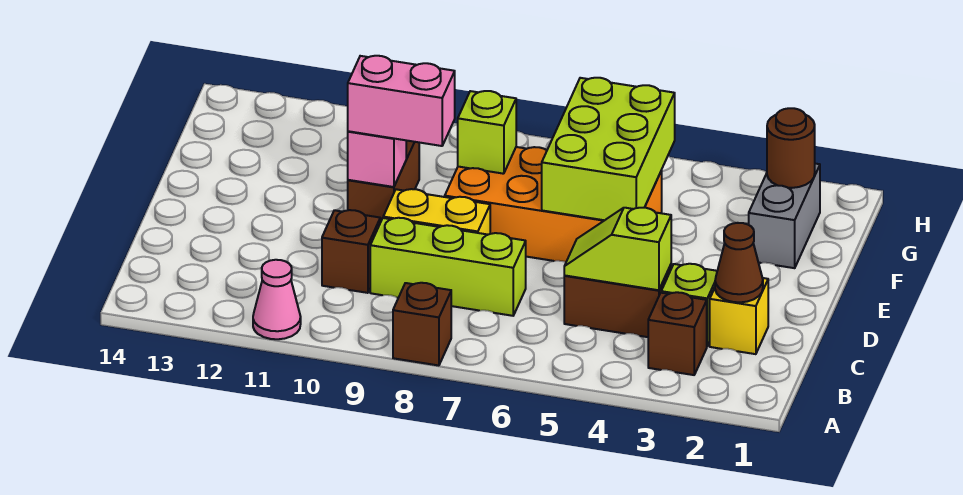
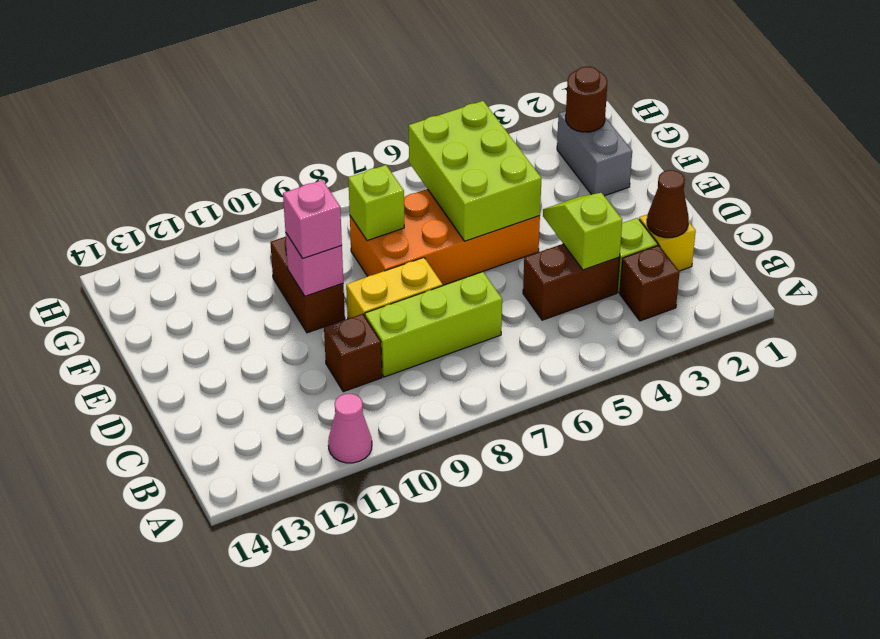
brown 1x1 brick [393,283,451,365] -> none
lime 1x2 slope [564,207,671,290] -> lime 1x2 slope turned to [543,193,622,270]
pink 1x2 brick [348,56,455,146] -> pink 1x1 brick [283,180,342,258]

